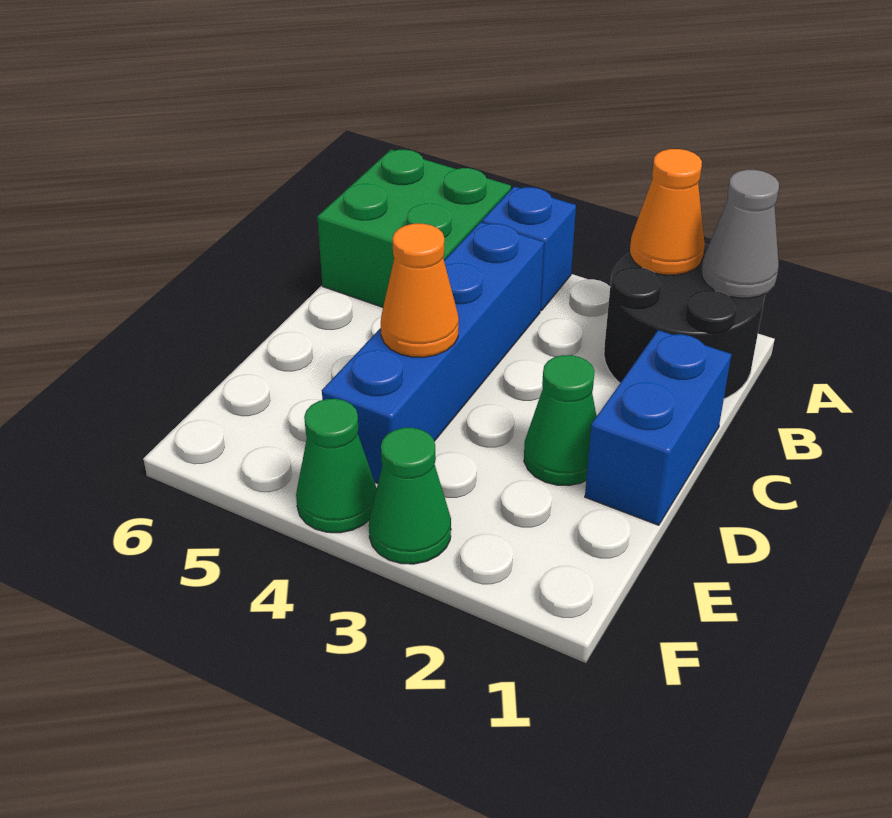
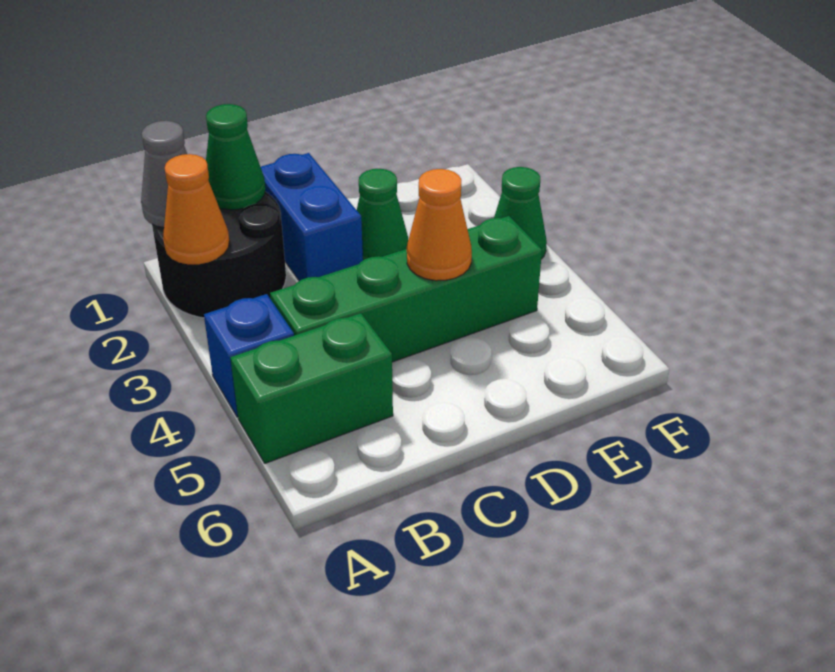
green 2x2 brick [317,150,511,307] -> green 1x2 brick [230,313,393,463]
blue 1x4 brick [322,222,544,483] -> green 1x4 brick [270,216,542,362]
blue 1x2 brick [585,330,731,525] -> blue 1x2 brick turned to [261,153,363,281]
green 1x1 cone [296,399,377,533] -> green 1x1 cone moved to [206,104,265,210]

